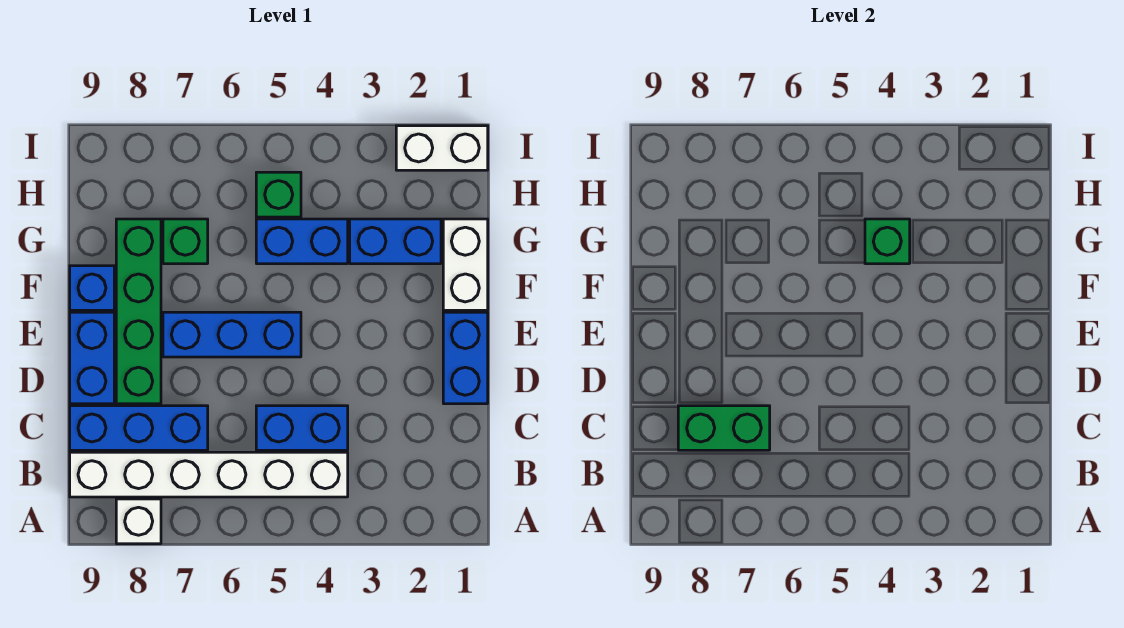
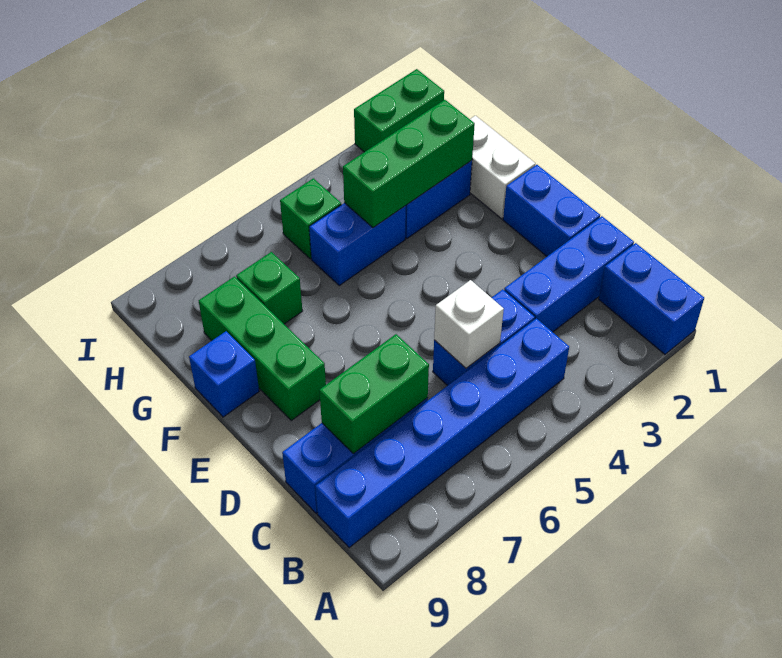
white 1x1 brick [116,499,161,544] -> white 1x1 brick moved to [434,280,504,368]
white 1x6 brick [70,452,348,497] -> blue 1x6 brick [315,318,569,548]
green 1x4 brick [116,219,161,404] -> green 1x3 brick [199,277,326,420]
blue 1x2 brick [70,312,114,404] -> blue 1x2 brick moved to [599,243,704,354]
blue 1x3 brick [163,312,301,357] -> blue 1x3 brick moved to [504,216,634,332]
green 1x1 brick [865,219,910,264] -> green 1x3 brick [343,100,475,228]
white 1x2 brick [396,126,488,170] -> green 1x2 brick [354,69,444,152]

